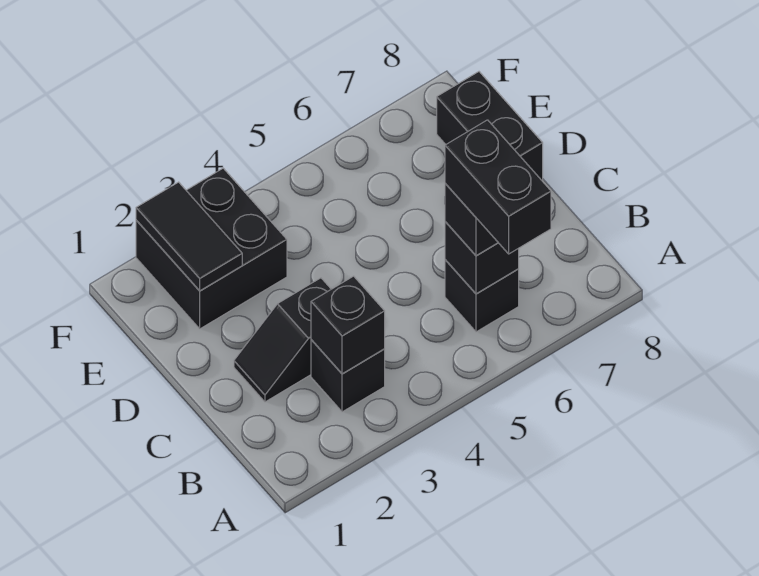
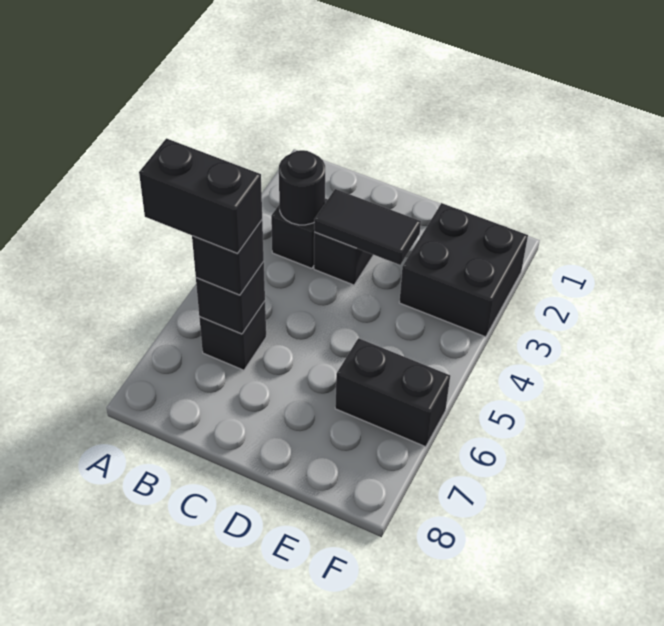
black 1x1 brick [311,276,385,374] -> black 1x1 round brick [279,150,325,225]
black 1x2 brick [437,72,543,180] -> black 1x2 brick moved to [335,338,450,447]
black 1x2 tile [136,182,242,291] -> black 1x2 tile moved to [314,189,421,265]

